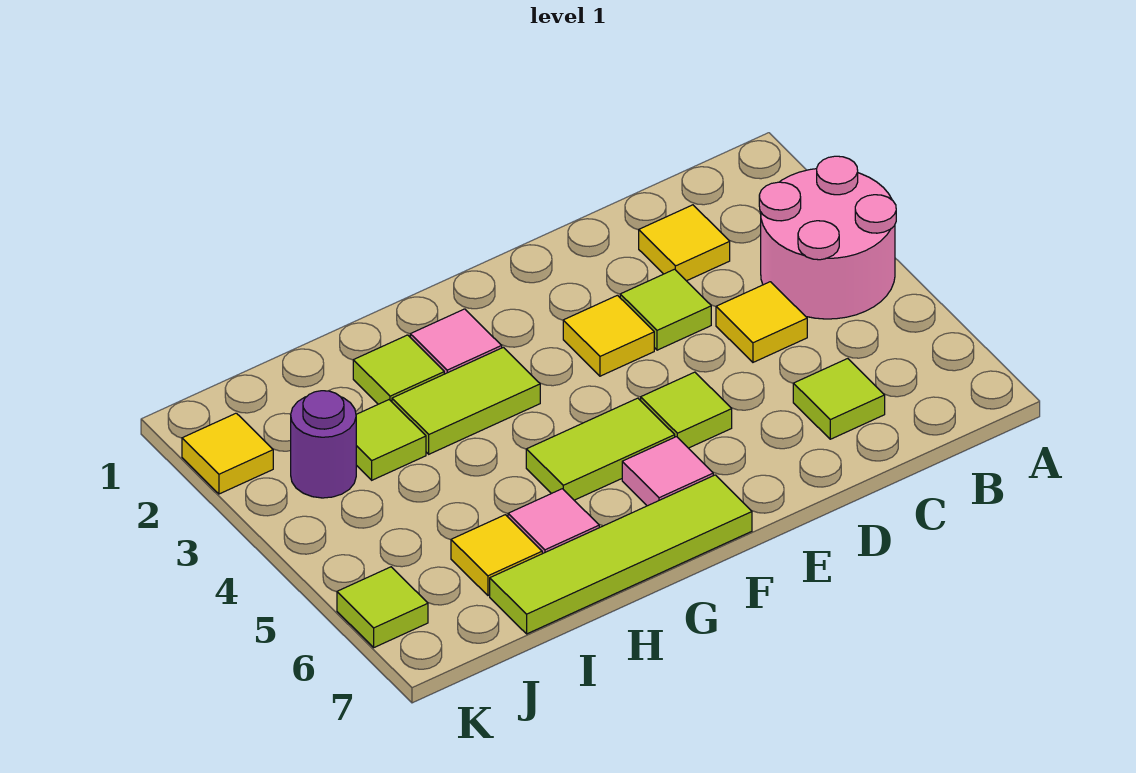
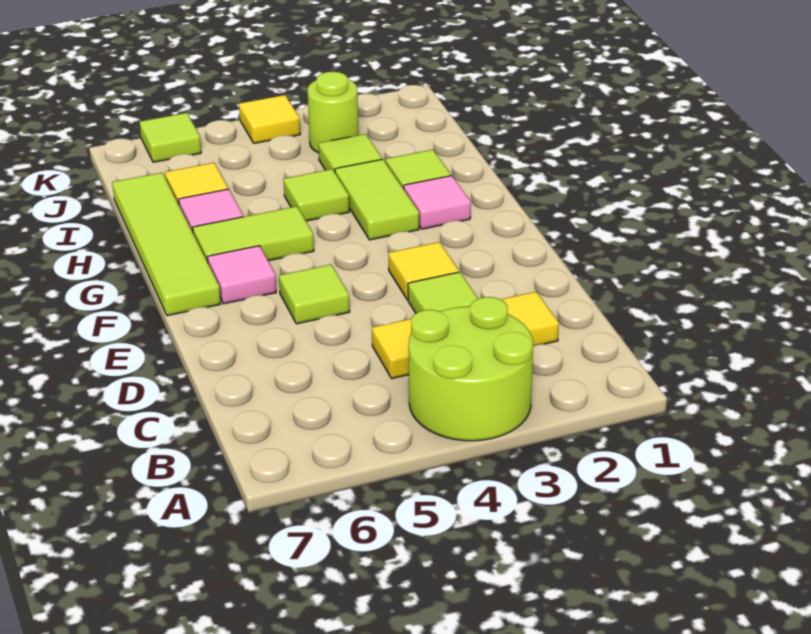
pink 2x2 round brick [759,156,896,319] -> lime 2x2 round brick [409,297,533,441]
lime 1x1 tile [793,359,885,439] -> lime 1x1 tile moved to [284,169,349,221]
lime 1x2 tile [526,398,675,500] -> lime 1x2 tile turned to [193,206,314,262]
purple 1x1 round brick [291,391,356,498] -> lime 1x1 round brick [307,72,359,153]
yellow 1x1 tile [182,413,273,494] -> yellow 1x1 tile moved to [239,95,300,143]

